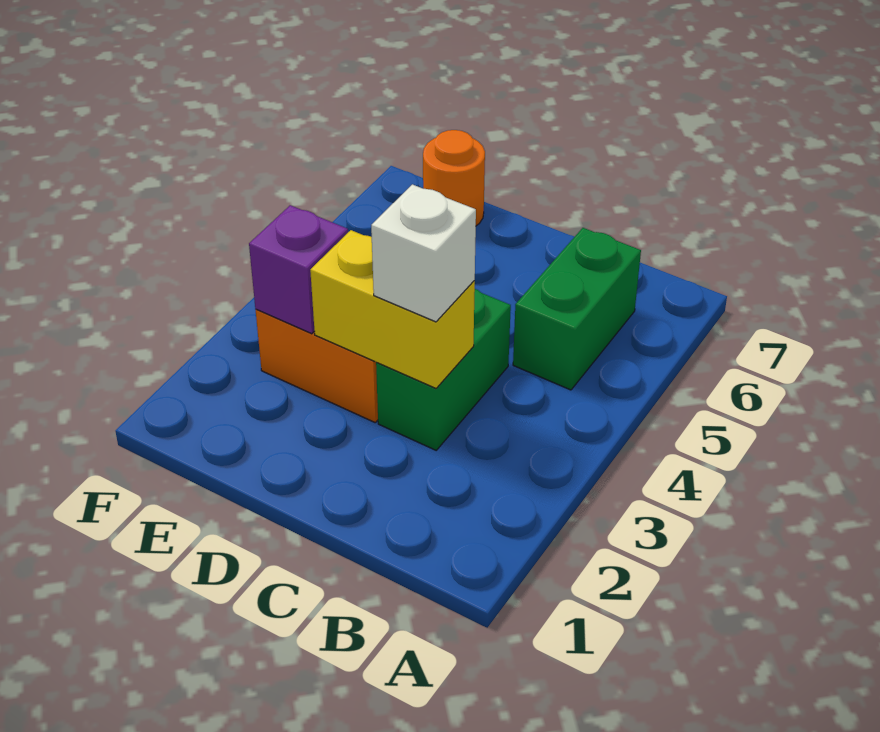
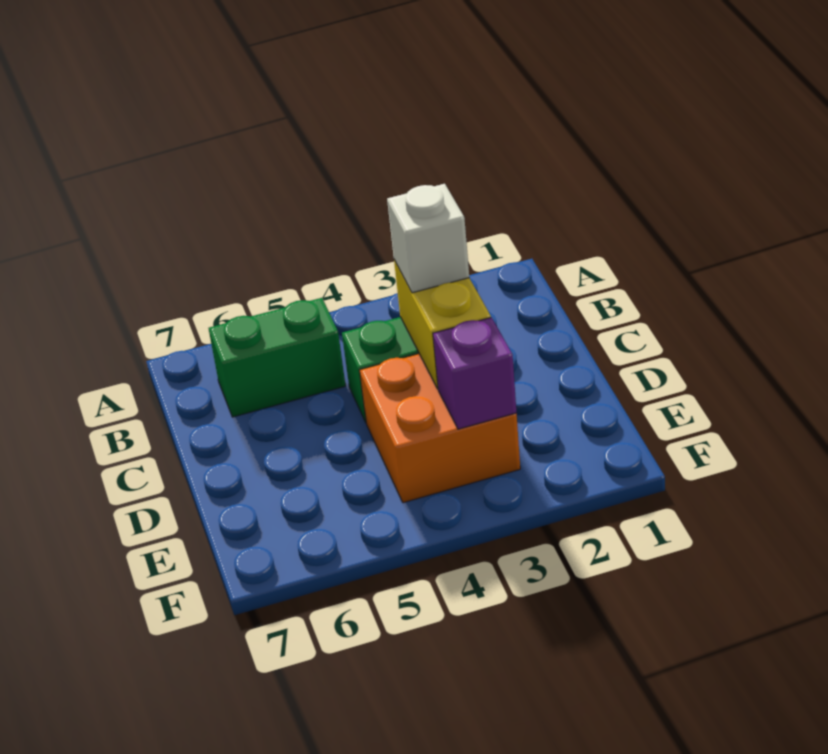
orange 1x1 round brick [423,130,485,226] -> none

